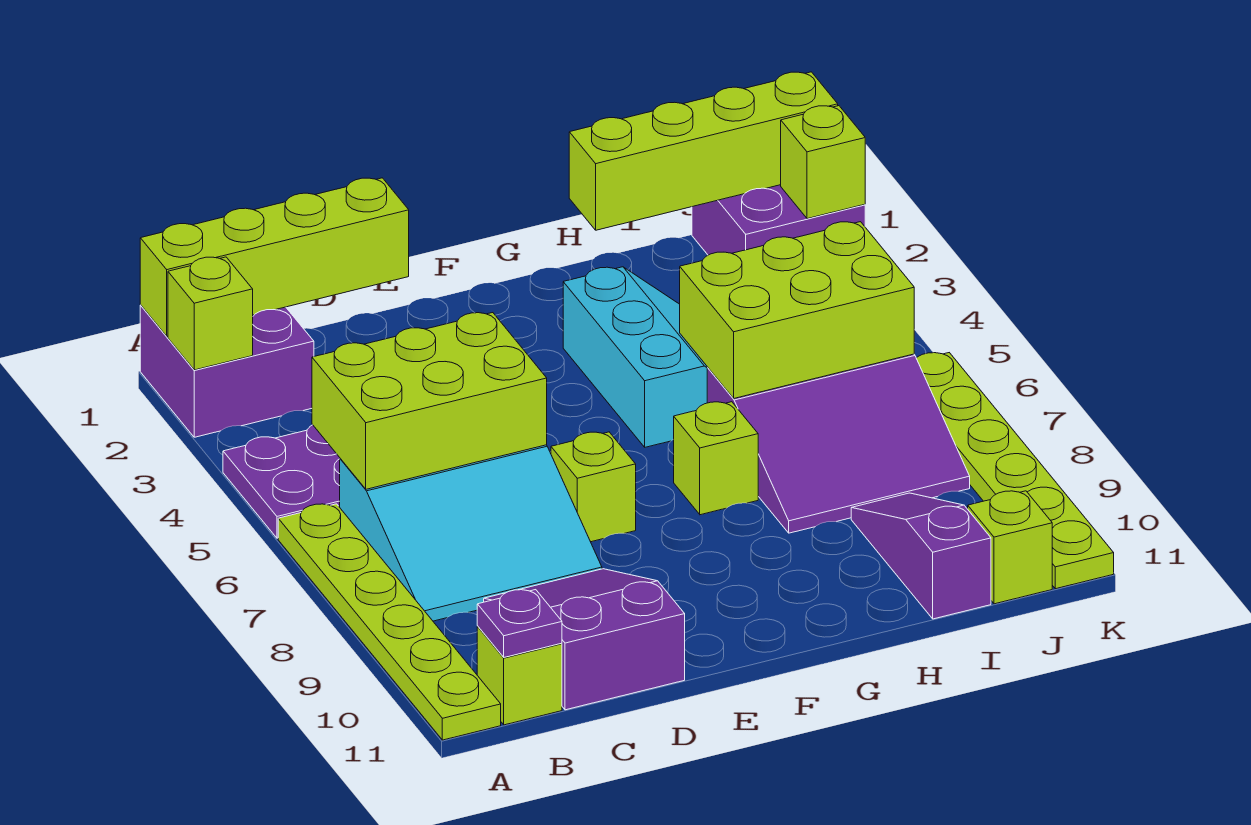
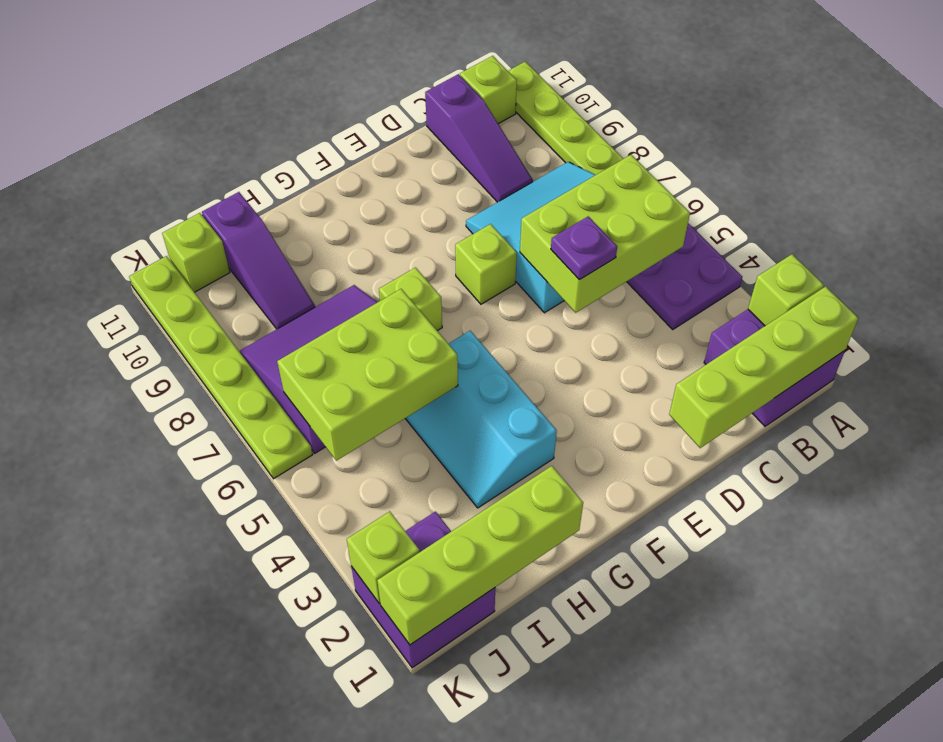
purple 1x1 plate [477,590,562,657] -> purple 1x1 plate moved to [551,216,617,280]
purple 2x3 slope [484,569,685,710] -> purple 1x3 slope [425,74,533,202]

